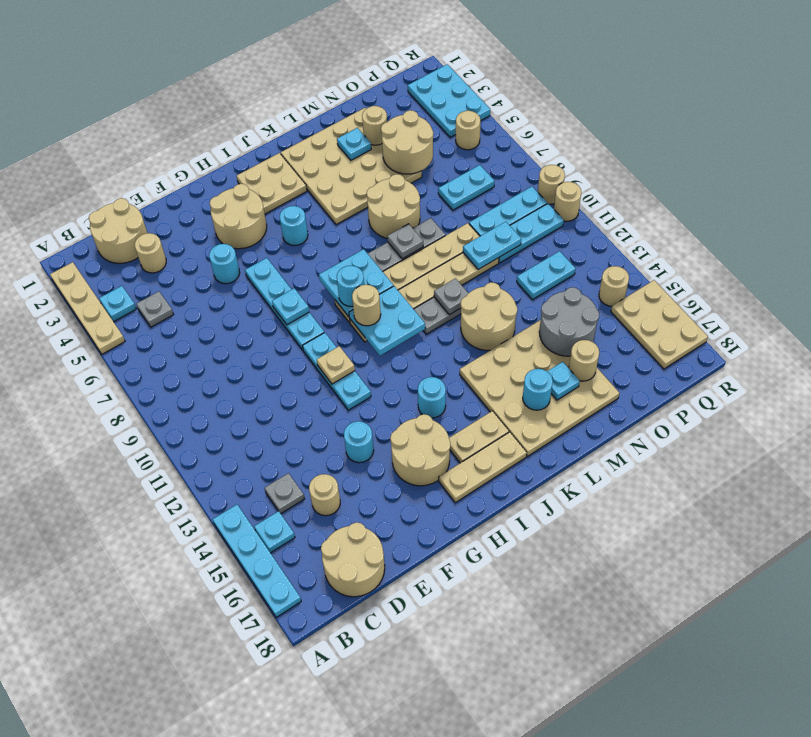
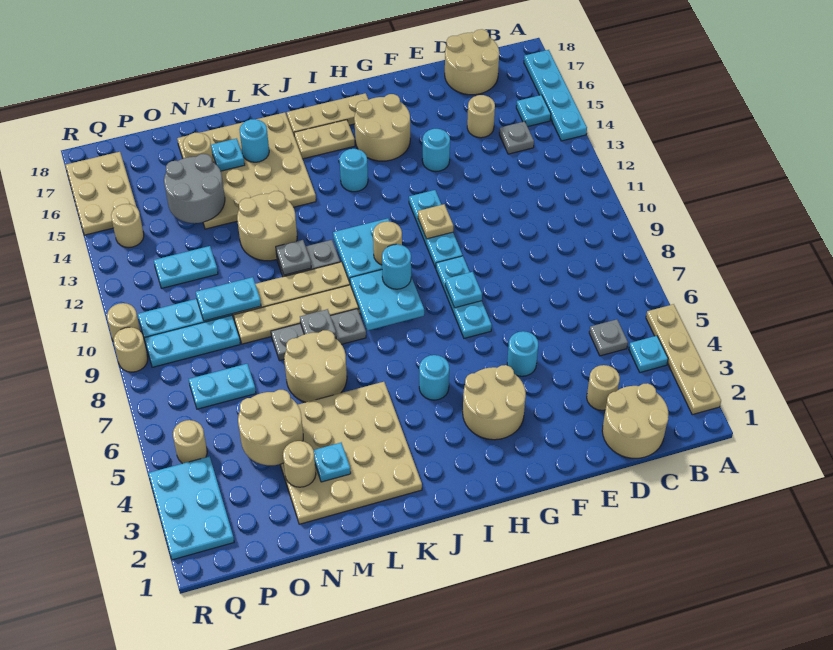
cyan 1x4 plate [245,258,324,350] -> cyan 1x3 plate [436,256,492,338]
tan 2x2 plate [237,153,307,214] -> none

